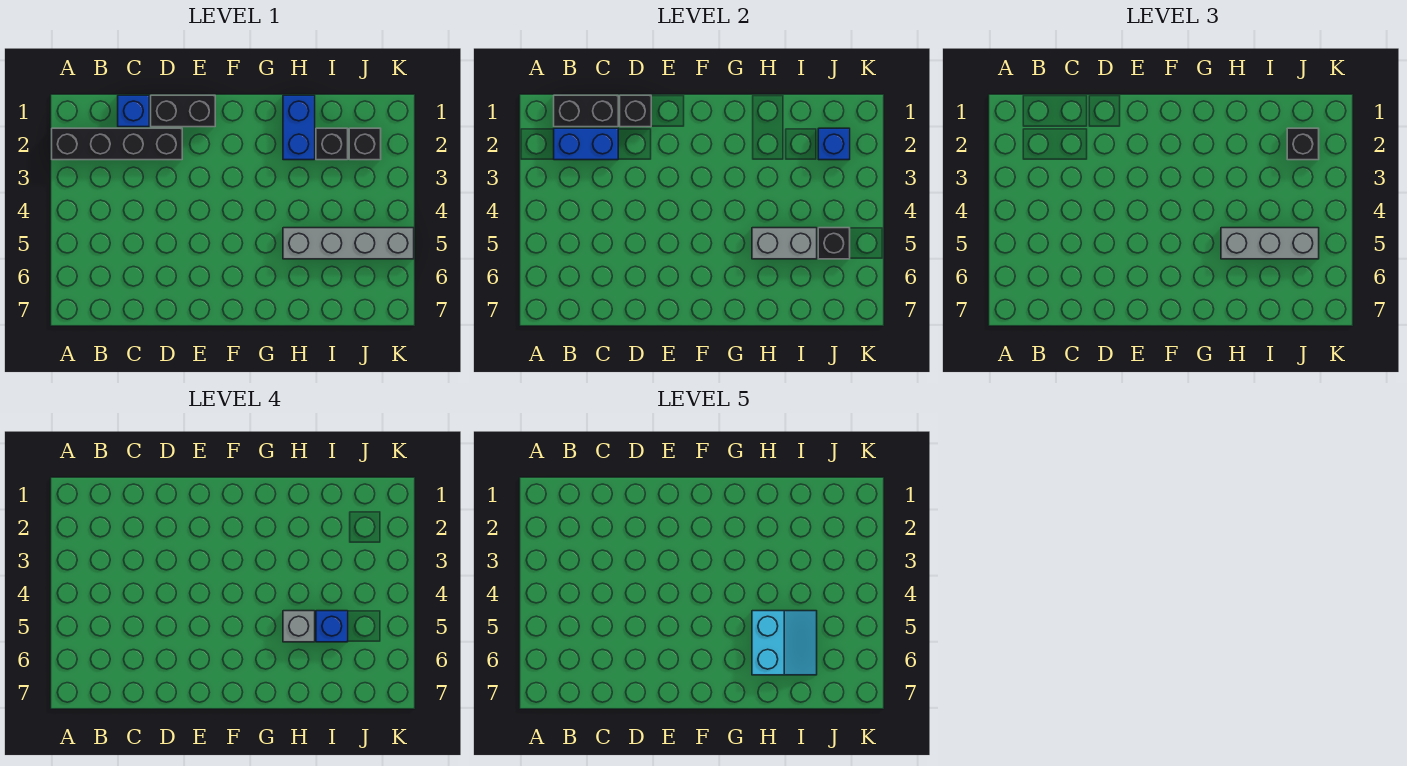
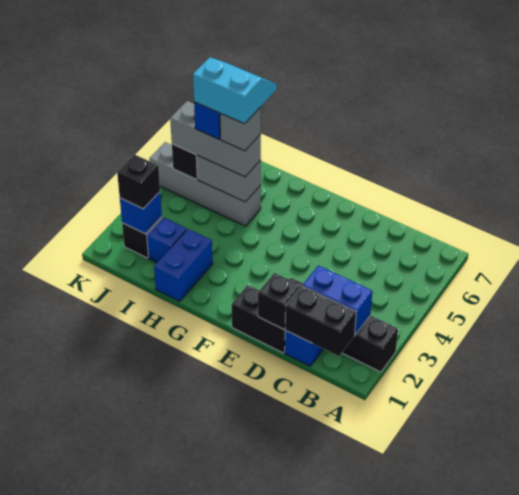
cyan 2x2 slope [752,611,817,675] -> cyan 2x2 slope turned to [193,57,277,124]
black 1x1 brick [316,128,348,160] -> blue 1x1 brick [147,217,187,263]

